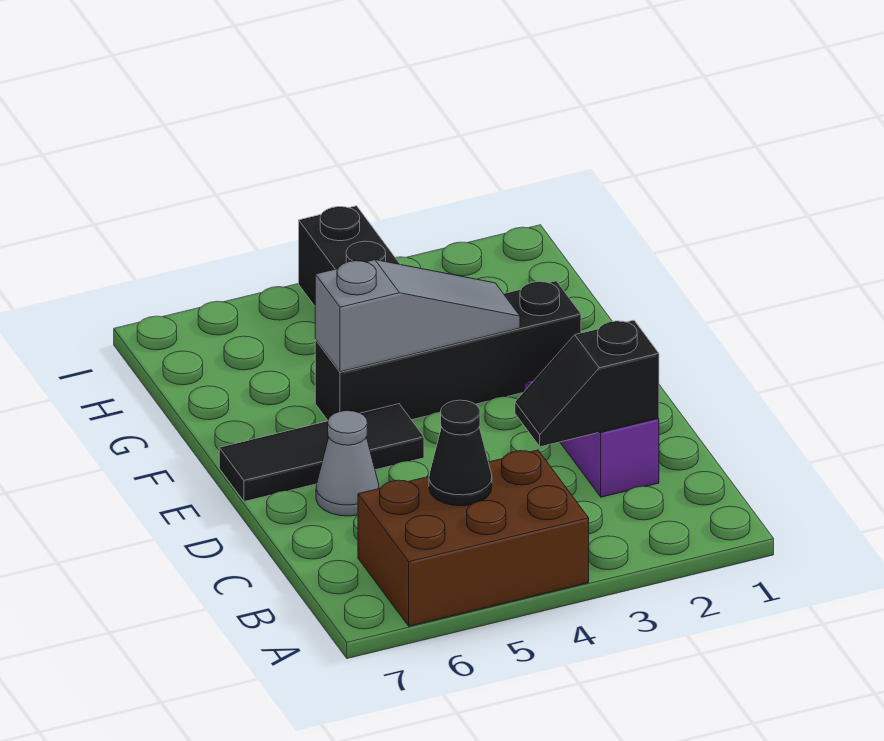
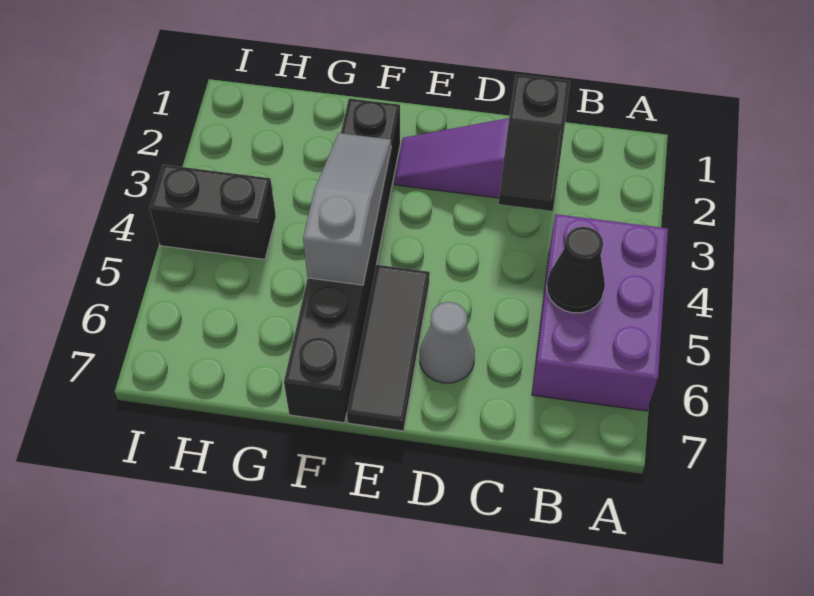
brown 2x3 brick [358,450,589,626] -> purple 2x3 brick [532,214,668,411]
black 1x4 brick [315,281,581,420] -> black 1x6 brick [284,98,400,423]

